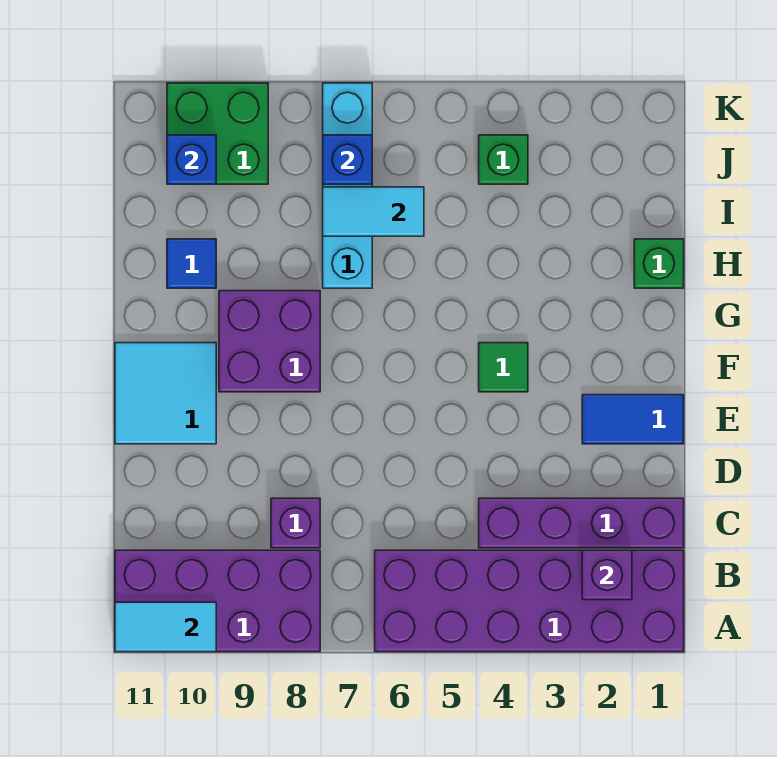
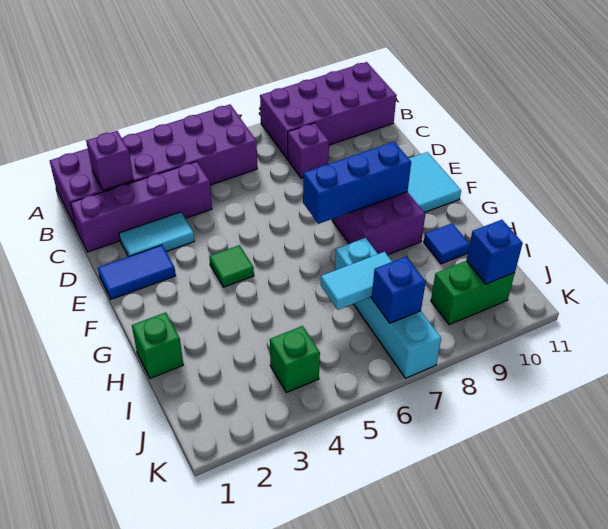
cyan 1x2 tile [115,602,216,652] -> cyan 1x2 tile moved to [119,212,194,257]
none -> blue 1x3 brick [303,142,411,224]
green 2x2 brick [167,83,268,184] -> green 1x2 brick [431,261,515,325]

